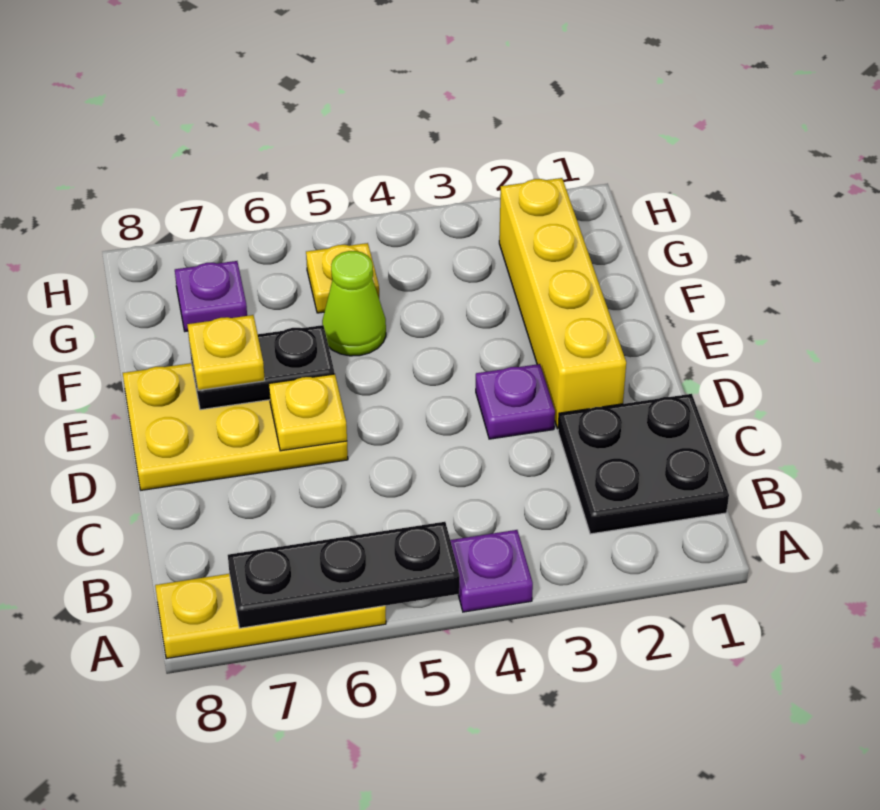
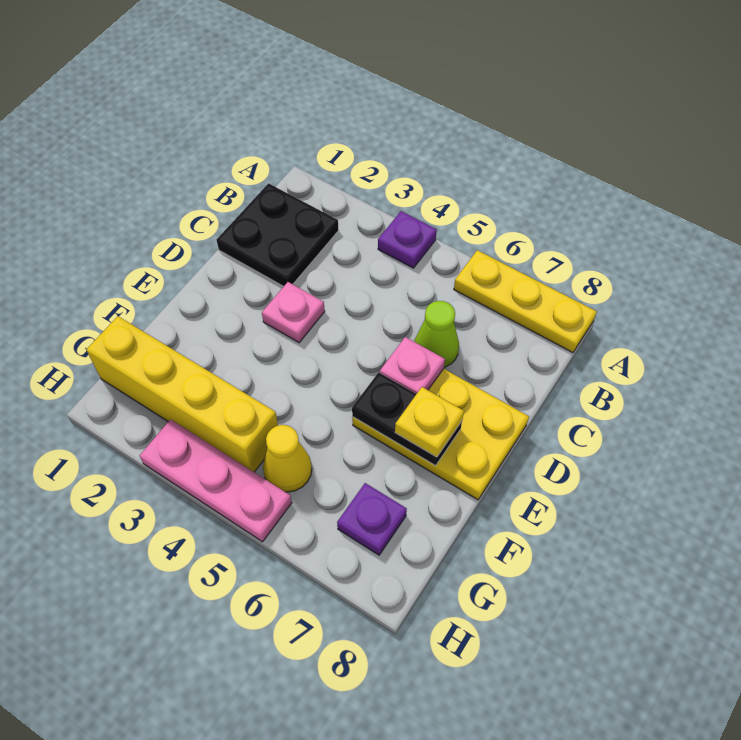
black 1x3 plate [228,522,460,628] -> none
yellow 1x4 brick [499,178,626,429] -> yellow 1x4 brick turned to [86,316,278,472]
purple 1x1 plate [476,364,555,439] -> pink 1x1 plate [262,282,325,343]
yellow 1x1 plate [269,374,347,451] -> pink 1x1 plate [380,337,445,394]
lime 1x1 cone [322,251,386,356] -> lime 1x1 cone moved to [415,301,459,367]
yellow 1x1 plate [306,243,379,313] -> yellow 1x1 cone [263,425,312,492]
none -> pink 1x3 plate [139,420,292,542]

